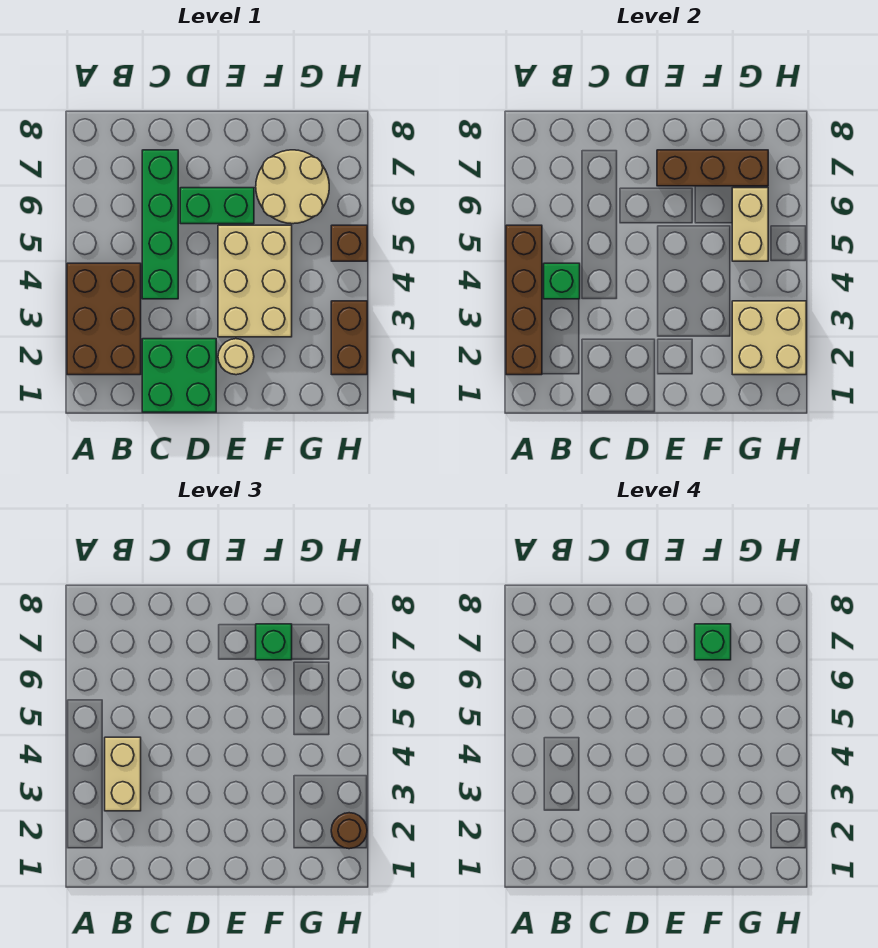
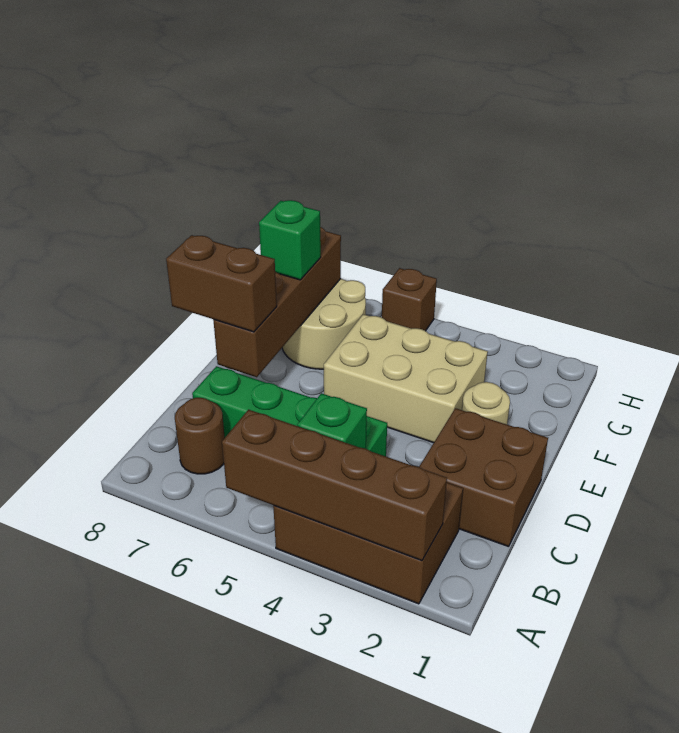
tan 1x2 brick [105,737,141,811] -> none
green 2x2 brick [142,339,216,412] -> brown 2x2 brick [419,408,548,547]
green 1x2 brick [180,188,254,224] -> none
brown 1x3 brick [657,150,768,186] -> brown 1x4 brick [213,227,341,377]
green 1x1 brick [695,624,731,660] -> none
tan 2x2 brick [732,301,806,375] -> none
tan 1x2 brick [732,188,768,261] -> none
brown 1x2 brick [331,301,367,375] -> brown 1x2 brick moved to [166,235,277,332]
brown 1x1 round brick [331,813,367,849] -> brown 1x1 round brick moved to [175,398,225,474]

